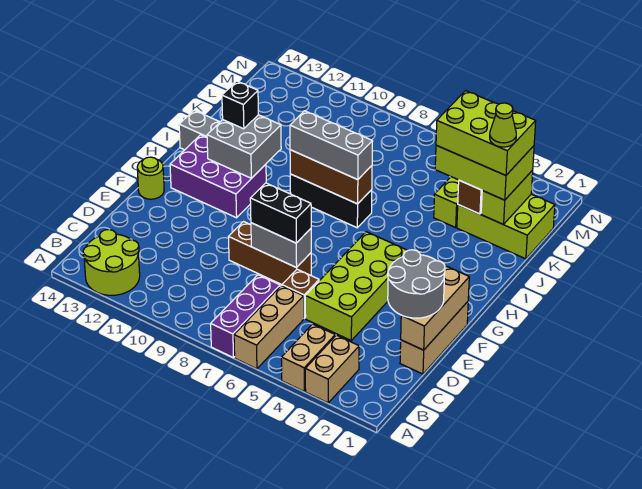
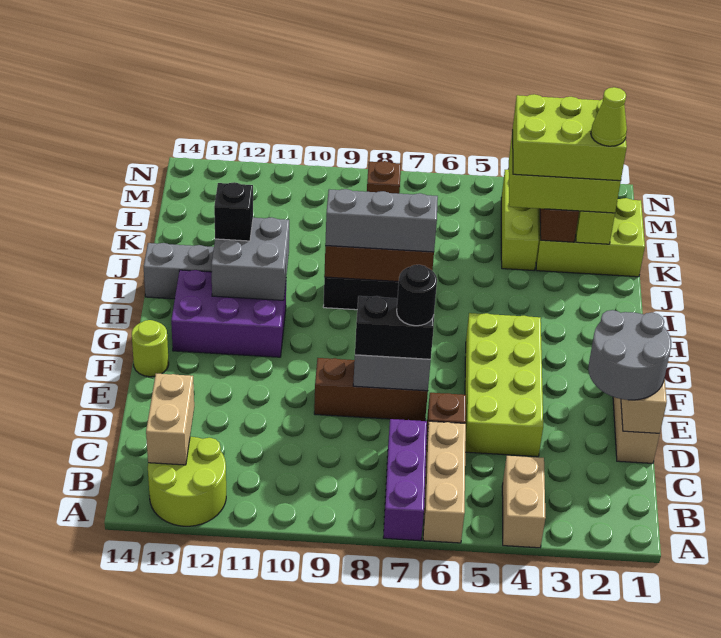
tan 1x2 brick [305,335,359,403] -> tan 1x2 brick moved to [146,374,194,465]
none -> black 1x1 round brick [397,265,437,326]
none -> brown 1x1 brick [367,161,401,194]

